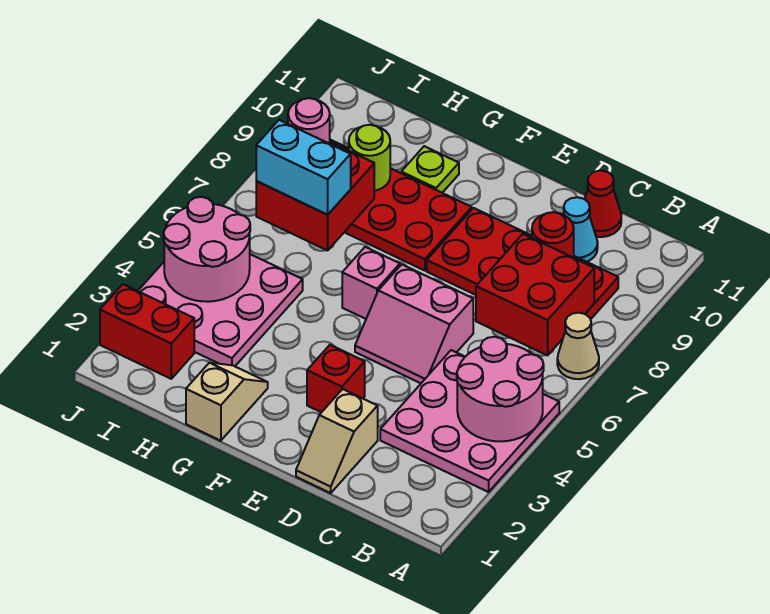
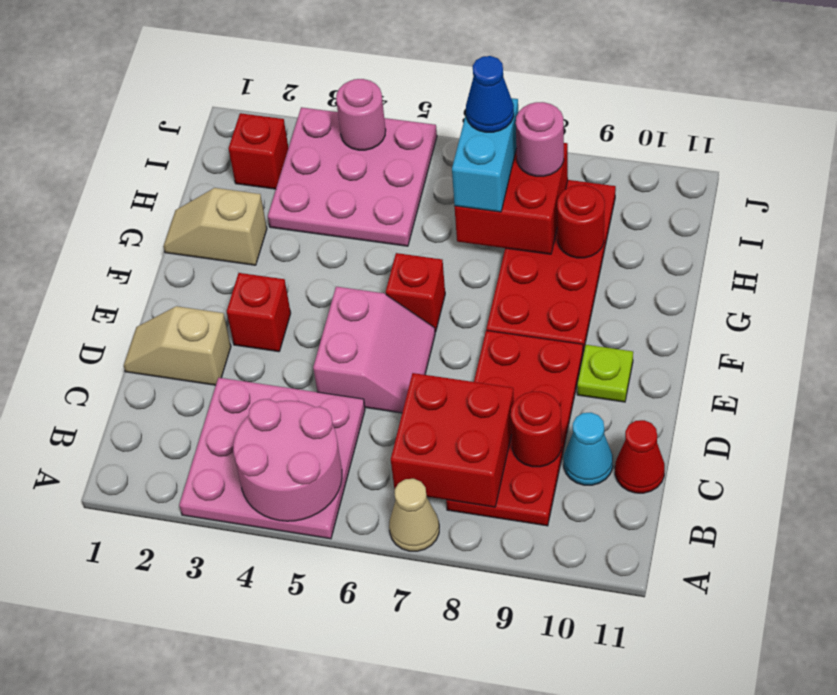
pink 2x2 slope [355,264,473,383] -> pink 2x2 slope turned to [313,287,435,413]
pink 1x1 brick [342,247,400,319] -> red 1x1 brick [386,253,445,332]
tan 1x2 slope [186,363,268,441] -> tan 1x2 slope turned to [163,188,267,265]
lime 1x1 plate [401,146,459,193] -> lime 1x1 plate moved to [577,345,633,402]
lime 1x1 round brick [349,125,390,191] -> red 1x1 round brick [557,185,605,258]
red 1x2 brick [100,284,194,379] -> red 1x1 brick [229,113,289,189]
pink 2x2 round brick [163,197,250,302] -> pink 1x1 round brick [336,79,386,150]
none -> blue 1x1 cone [466,56,514,132]

